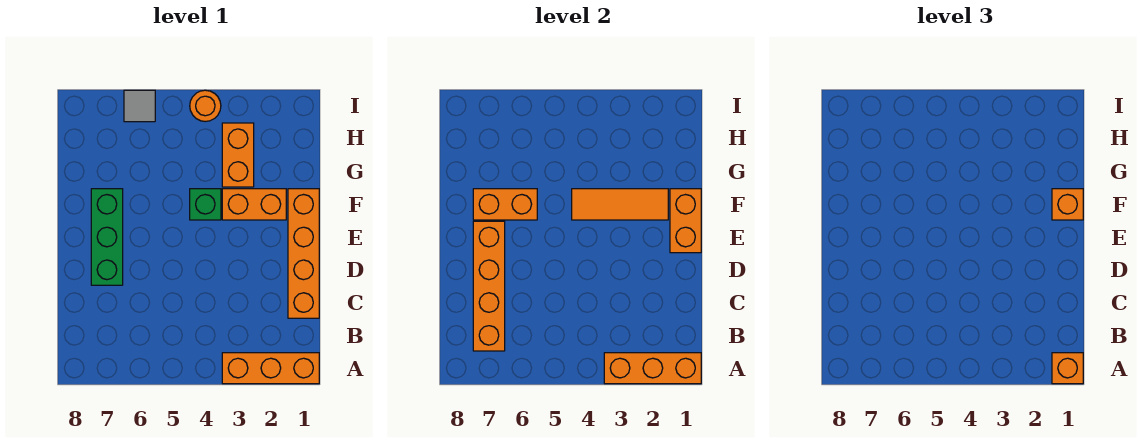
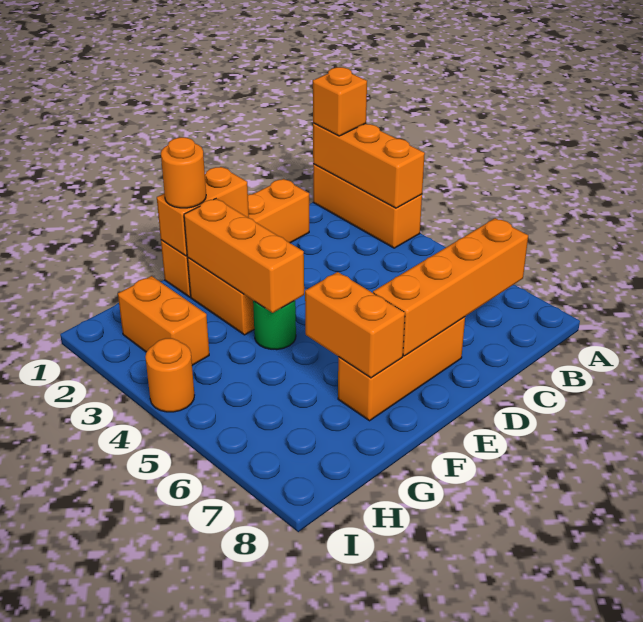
green 1x3 brick [91,189,123,285] -> orange 1x3 brick [338,317,465,421]
orange 1x1 brick [1052,189,1083,220] -> orange 1x1 round brick [161,137,206,208]
orange 1x3 tile [572,189,668,220] -> orange 1x3 brick [184,199,304,313]
green 1x1 brick [190,189,221,220] -> green 1x1 round brick [253,301,296,350]
orange 1x2 brick [222,123,254,187] -> orange 1x2 brick turned to [118,276,209,365]
grey 1x1 tile [124,90,155,122] -> none

